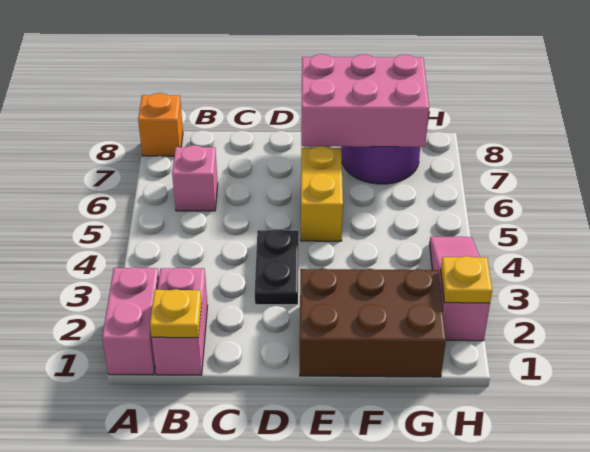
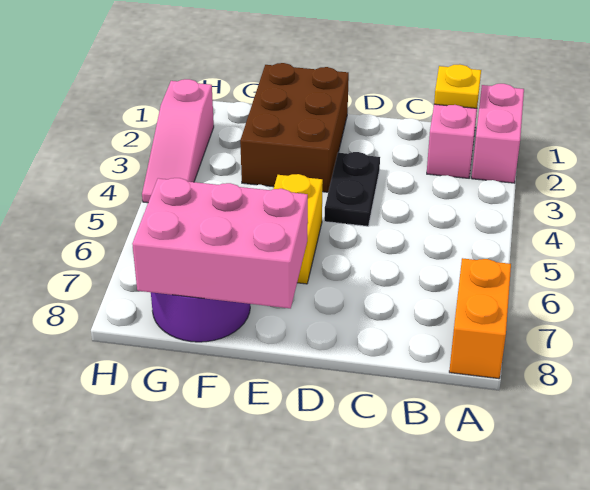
orange 1x1 brick [138,93,183,156] -> orange 1x2 brick [449,258,511,379]
pink 1x1 brick [172,145,218,211] -> none
brown 2x3 brick [300,268,446,377] -> brown 2x3 brick turned to [240,63,349,192]
yellow 1x1 plate [441,256,492,303] -> none

